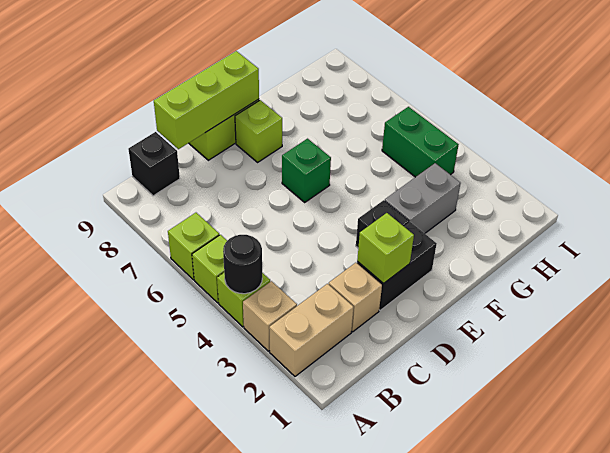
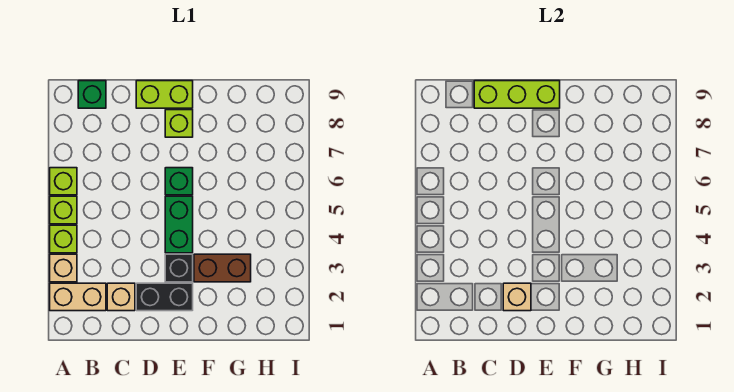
black 1x1 round brick [223,235,262,294] -> none
black 1x1 brick [128,132,180,196] -> green 1x1 brick [78,81,106,108]
lime 1x1 brick [357,213,414,284] -> tan 1x1 brick [503,283,531,311]
grey 1x2 brick [385,163,461,233] -> brown 1x2 brick [194,254,251,282]
green 1x2 brick [382,107,459,177] -> green 1x2 brick moved to [165,196,193,253]

